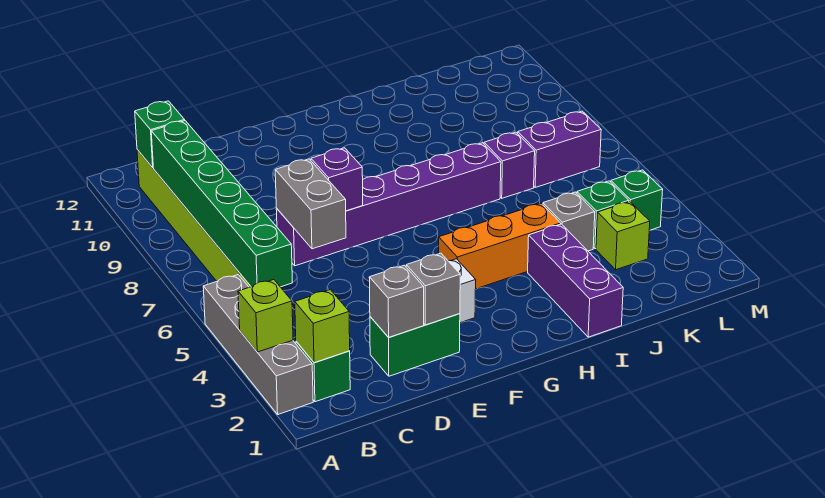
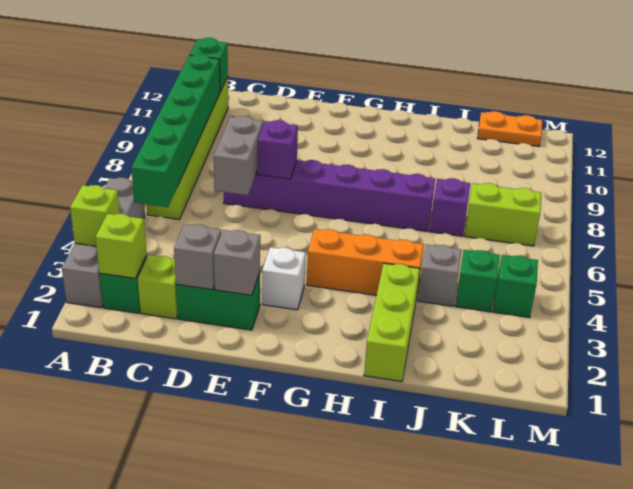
purple 1x3 brick [528,224,623,337] -> lime 1x3 brick [364,263,420,382]
lime 1x1 brick [596,201,650,270] -> lime 1x1 brick moved to [138,255,178,319]
purple 1x2 brick [518,111,601,187] -> lime 1x2 brick [465,183,541,246]
none -> orange 1x2 plate [478,111,542,147]

